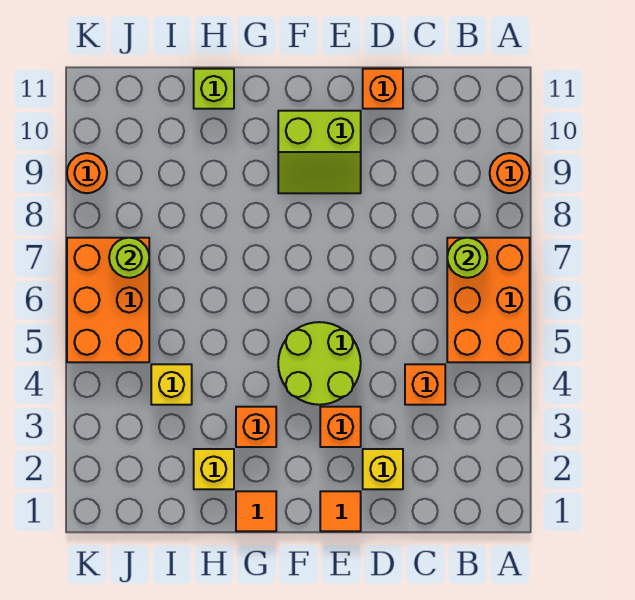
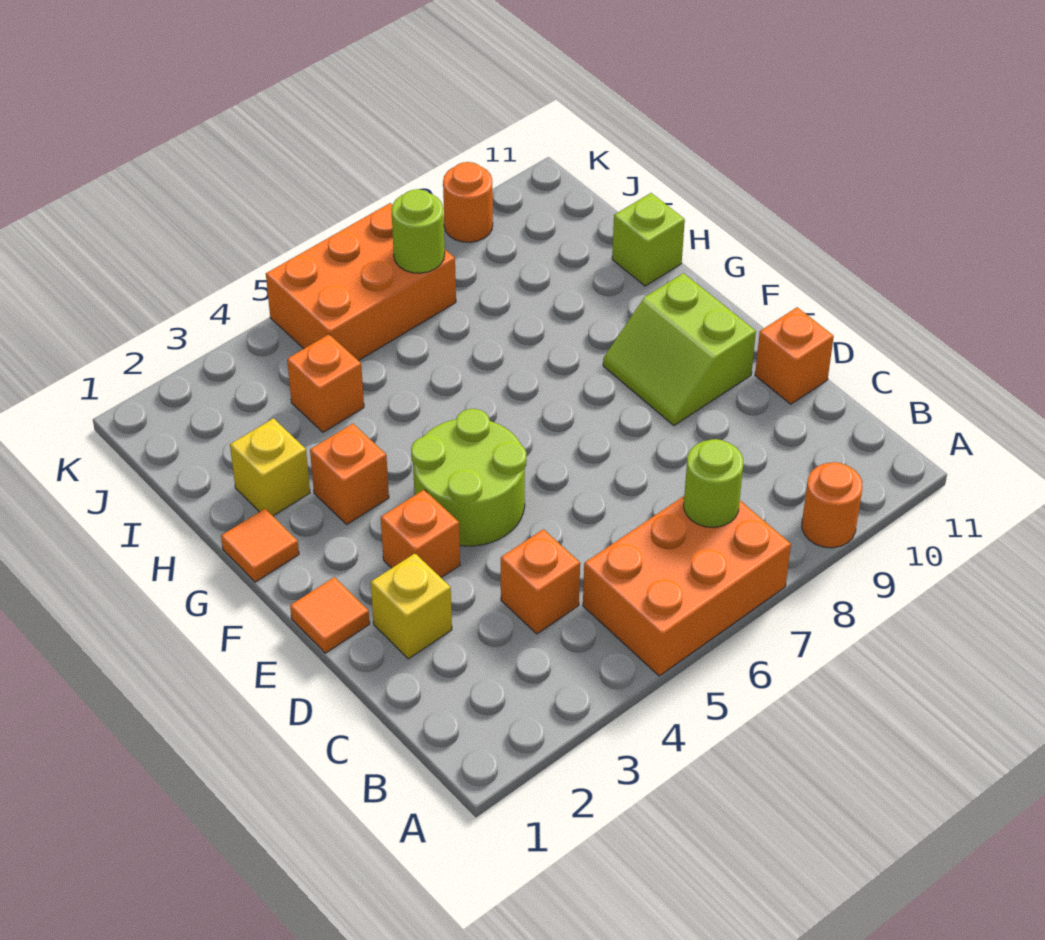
yellow 1x1 brick [151,364,192,405] -> orange 1x1 brick [287,334,364,432]

